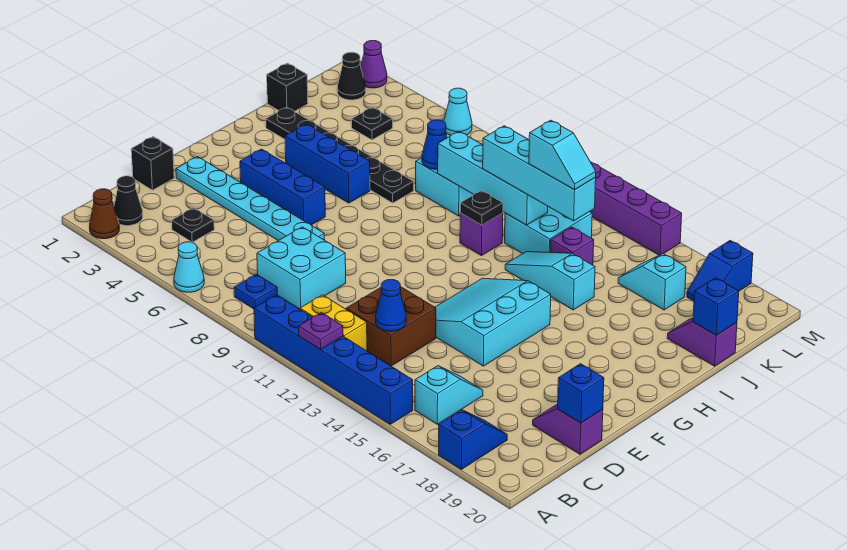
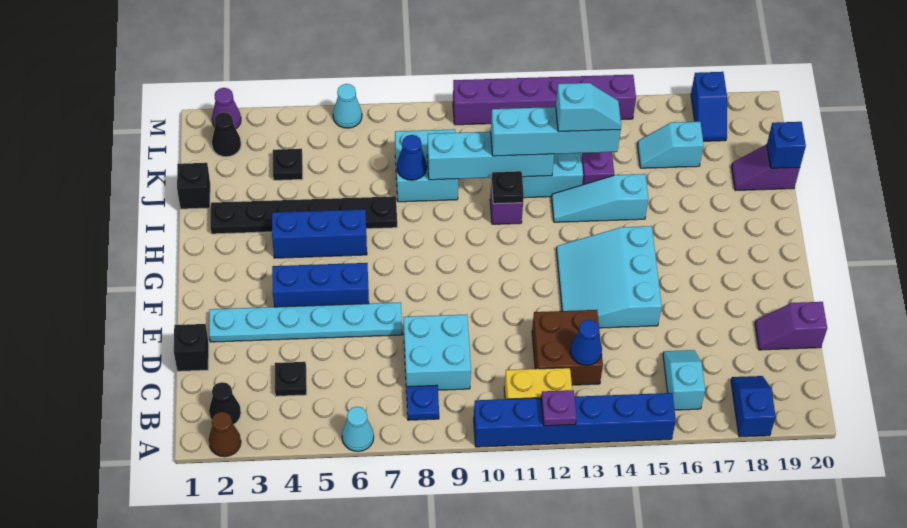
blue 1x1 brick [558,364,604,423] -> none

